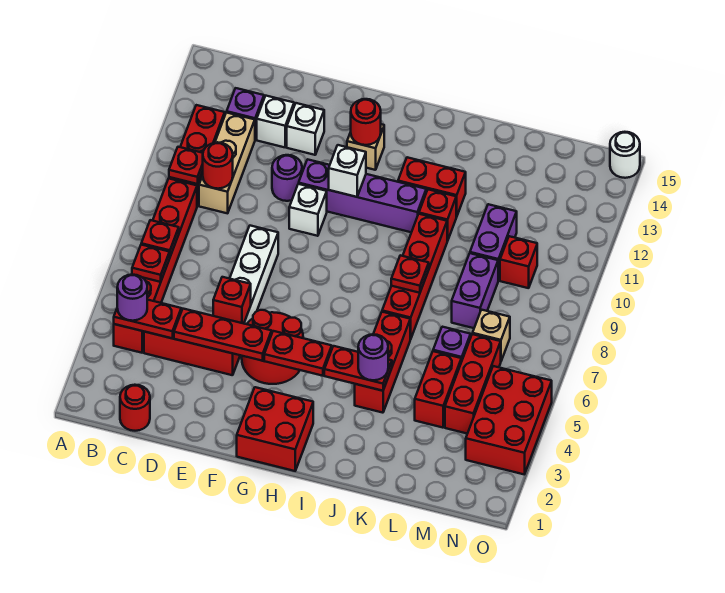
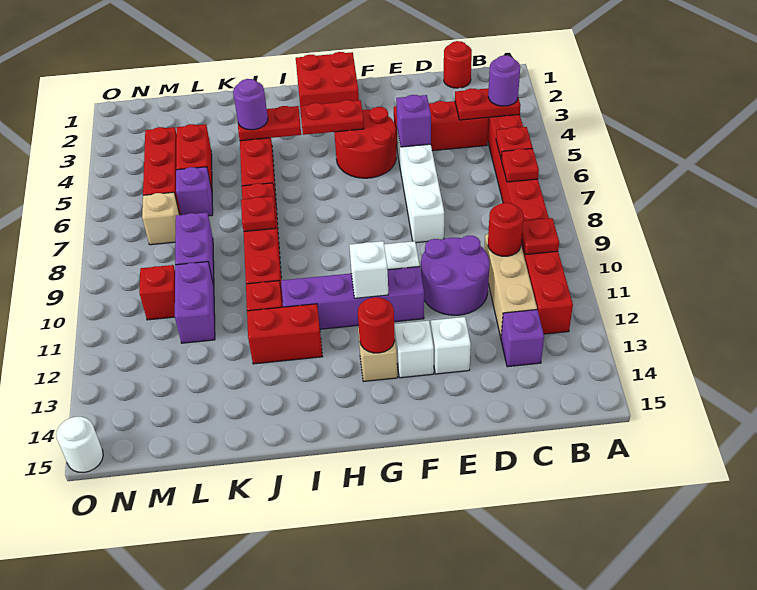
red 1x3 plate [174,309,272,361] -> none
white 1x1 brick [257,96,294,147] -> white 1x1 brick moved to [394,321,434,378]
red 1x1 brick [213,277,251,324] -> purple 1x1 brick [396,95,431,147]
purple 1x1 round brick [272,155,302,201] -> purple 2x2 round brick [421,235,490,315]
red 2x3 brick [466,366,552,474] -> none

